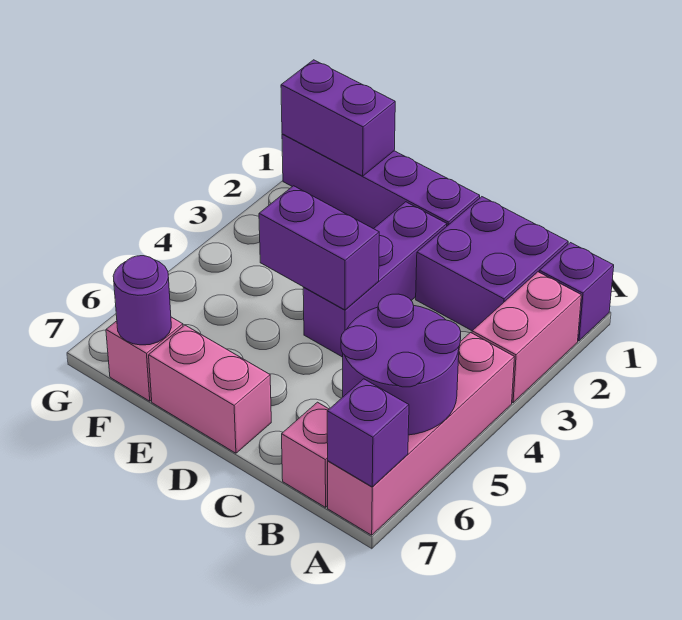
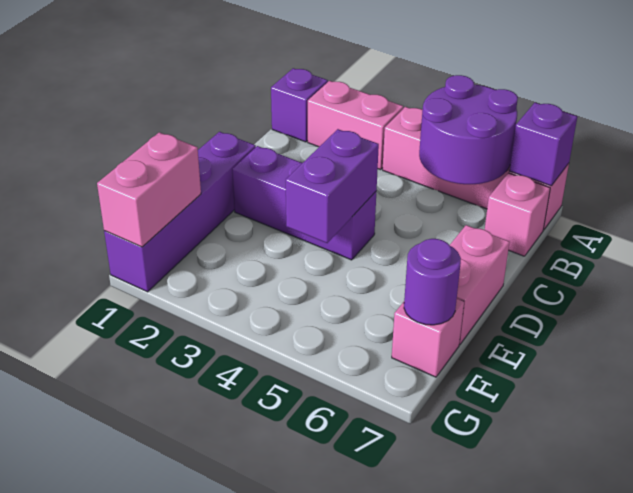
purple 2x2 brick [416,197,568,331] -> none
purple 1x2 brick [281,60,395,176] -> pink 1x2 brick [97,132,201,247]

